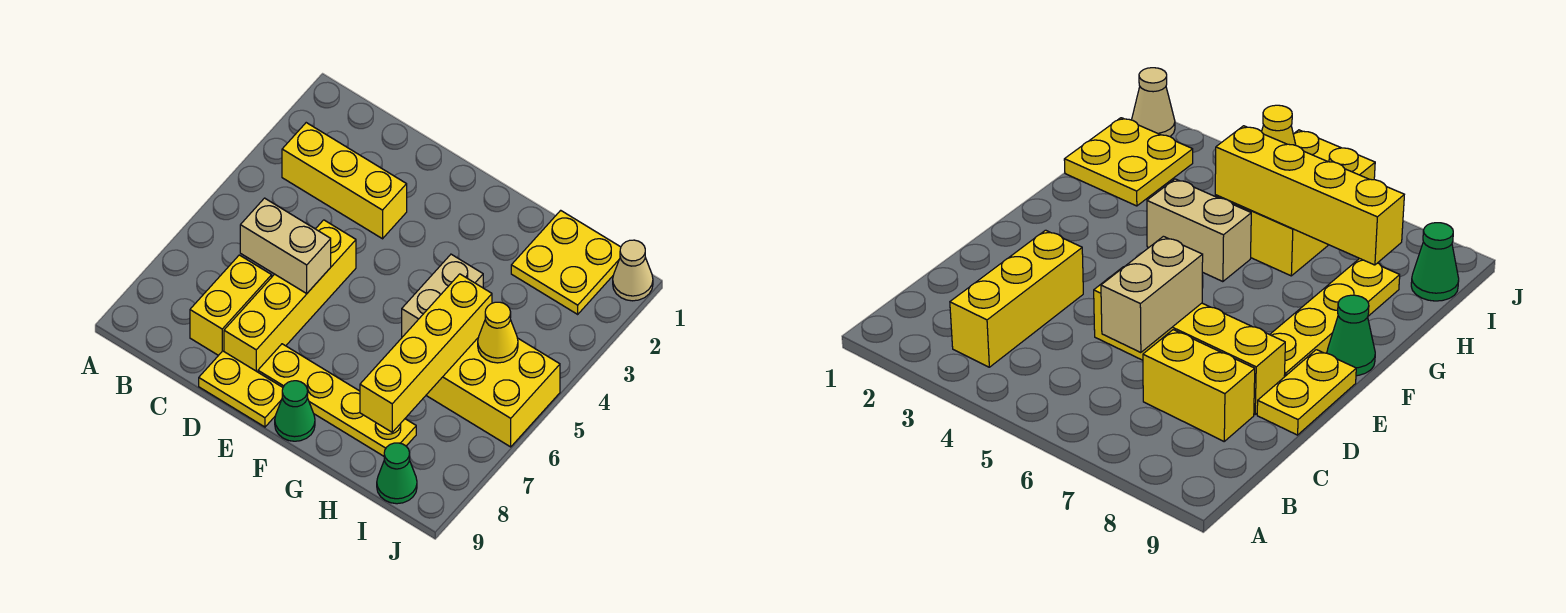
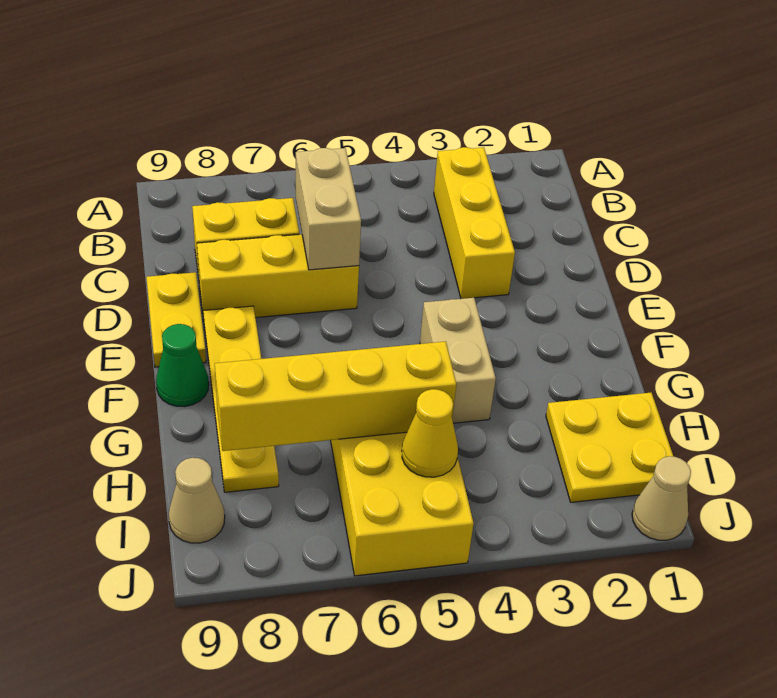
yellow 1x4 brick [224,220,356,372] -> yellow 1x3 brick [197,234,359,319]
tan 1x2 brick [402,254,483,337] -> tan 1x2 brick turned to [420,298,496,423]
green 1x1 cone [377,443,417,504] -> tan 1x1 cone [169,458,225,543]

